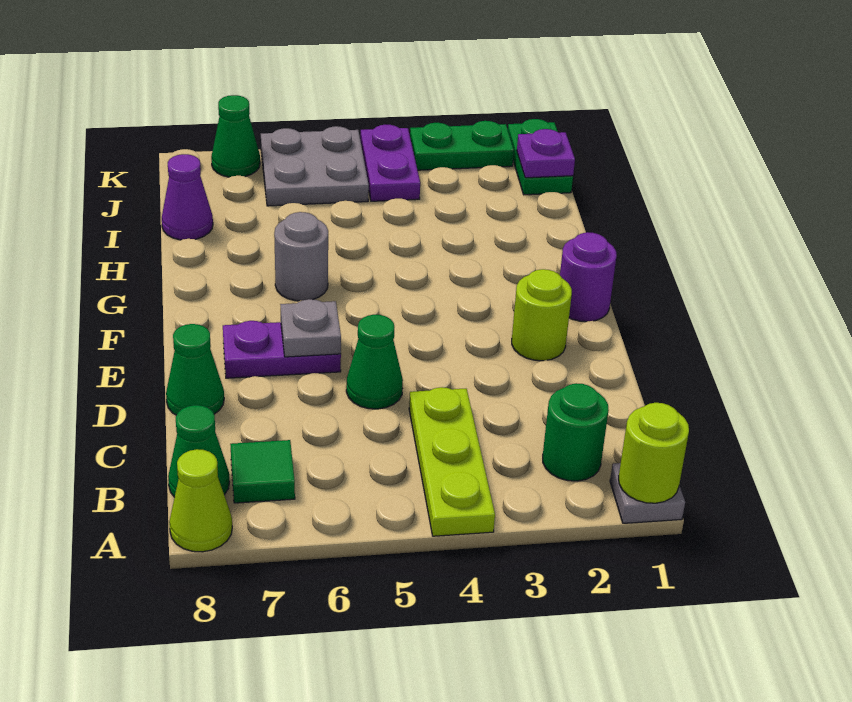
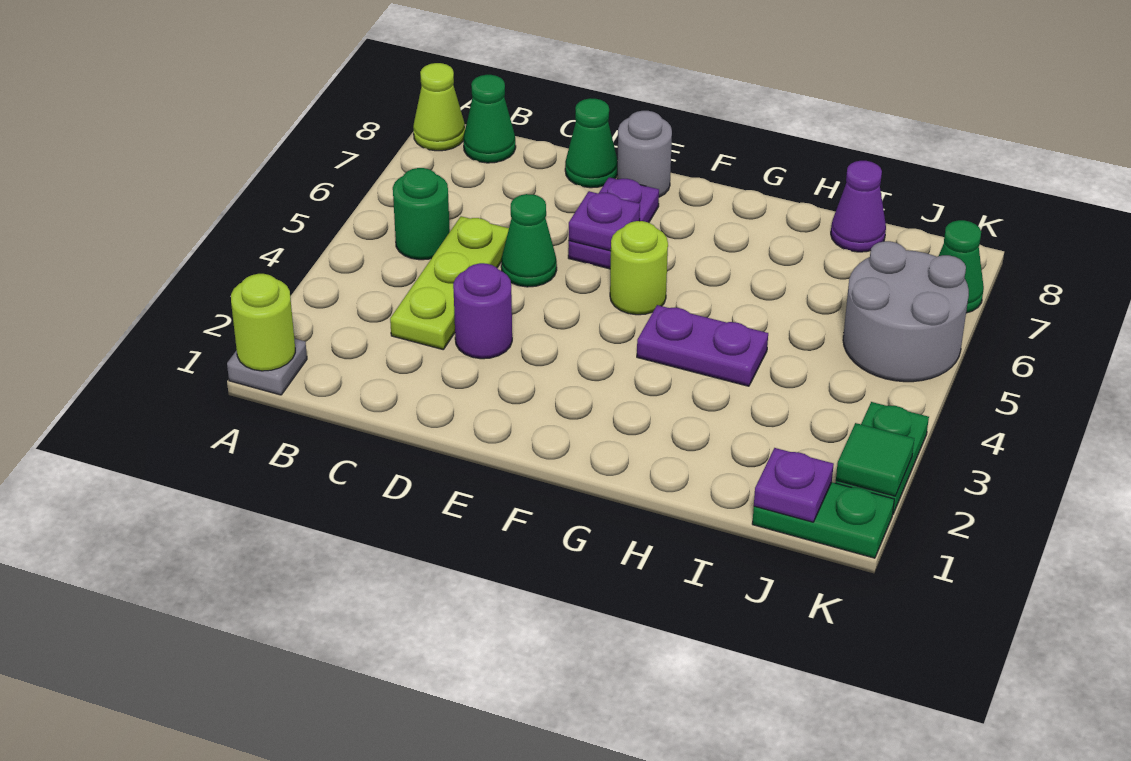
lime 1x3 plate [409,387,495,536] -> lime 1x3 plate turned to [390,216,509,350]
green 1x1 round brick [543,383,609,481] -> green 1x1 round brick moved to [393,168,450,260]
green 1x1 tile [230,440,295,503] -> green 1x1 tile moved to [836,423,914,496]
lime 1x1 round brick [512,269,572,361] -> lime 1x1 round brick moved to [610,221,668,315]
grey 1x1 plate [280,299,341,357] -> purple 1x1 plate [569,191,640,251]
purple 1x1 round brick [560,232,617,322] -> purple 1x1 round brick moved to [453,263,512,359]
grey 1x1 round brick [274,212,328,301] -> grey 1x1 round brick moved to [617,111,672,197]
purple 1x2 plate [361,125,420,201] -> purple 1x2 plate moved to [637,305,768,386]
grey 2x2 plate [261,126,369,206] -> grey 2x2 round brick [843,241,969,382]

